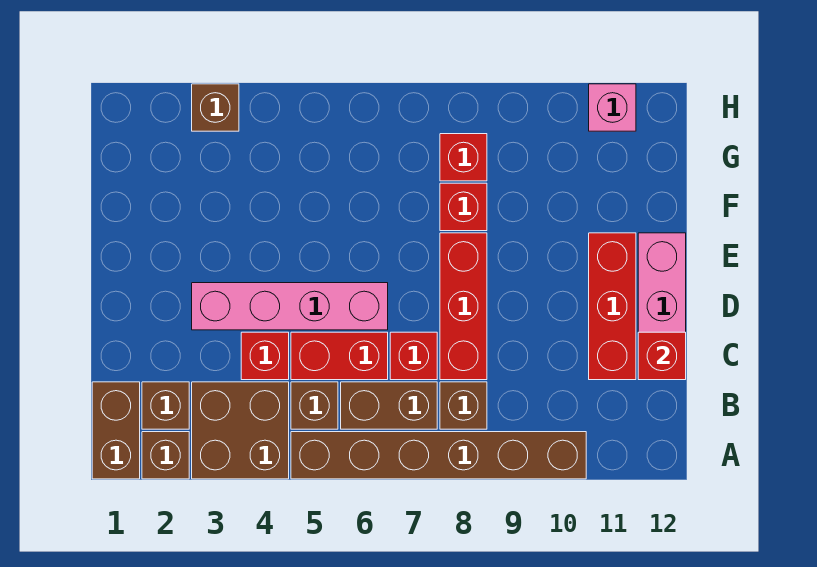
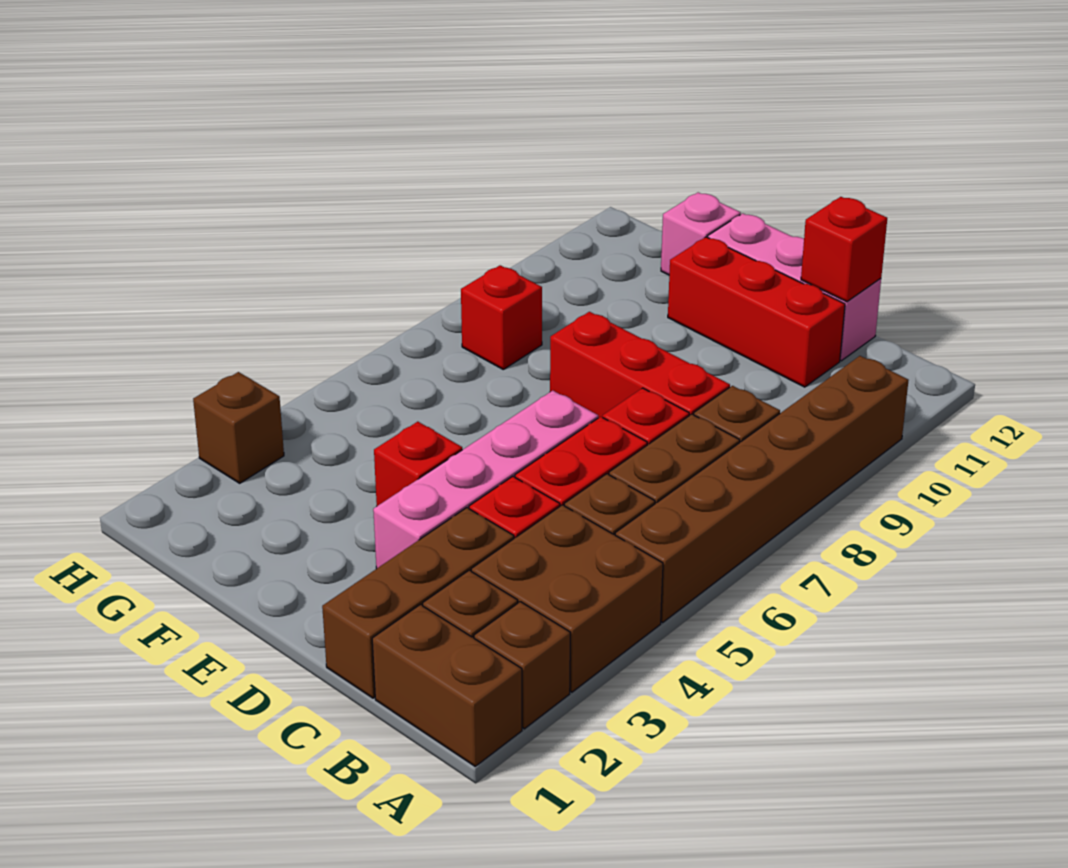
none -> brown 1x3 brick [322,508,514,698]
red 1x1 brick [440,183,487,231] -> red 1x1 brick moved to [374,422,462,506]
pink 1x1 brick [589,84,636,131] -> pink 1x1 brick moved to [661,192,741,275]

